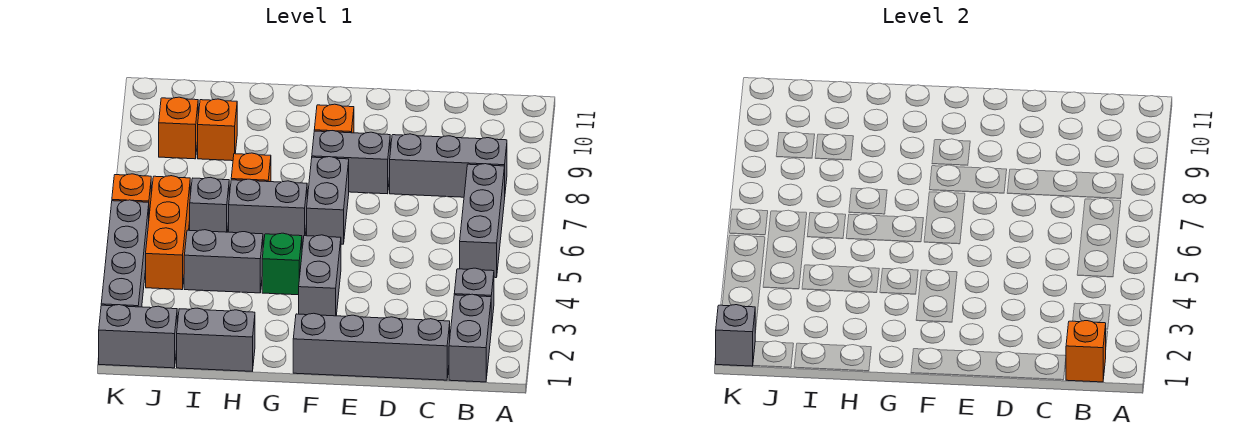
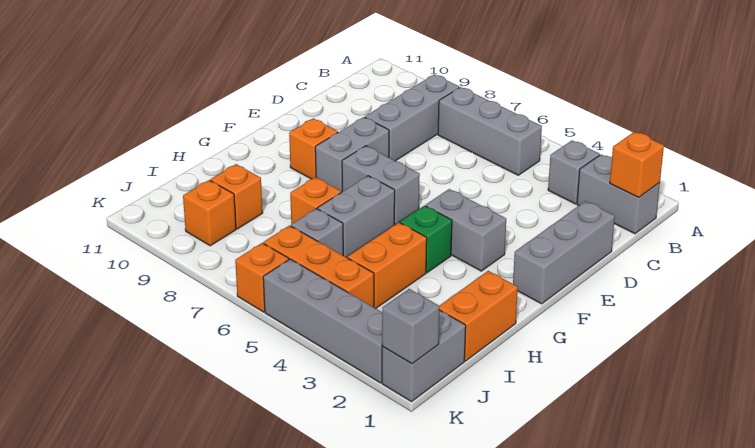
grey 1x4 brick [293,313,450,380] -> grey 1x3 brick [513,201,615,304]
grey 1x2 brick [177,308,255,371] -> orange 1x2 brick [439,271,518,361]
grey 1x2 brick [184,230,263,293] -> orange 1x2 brick [347,223,427,308]

